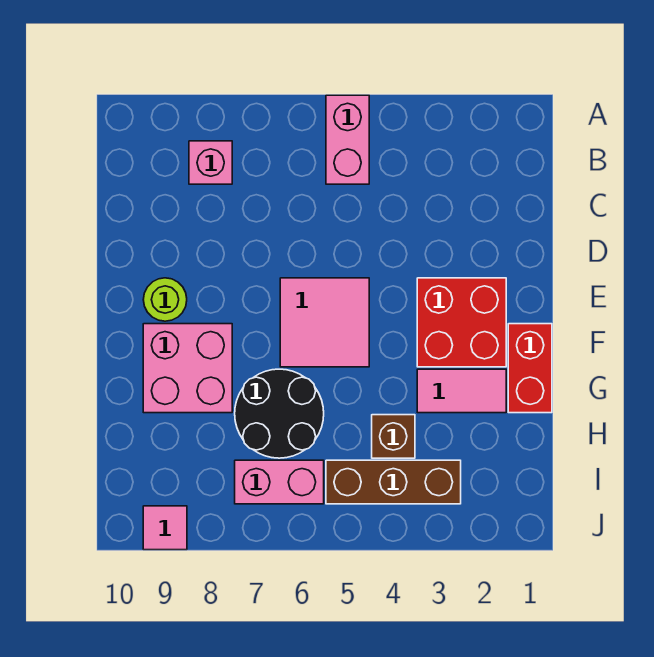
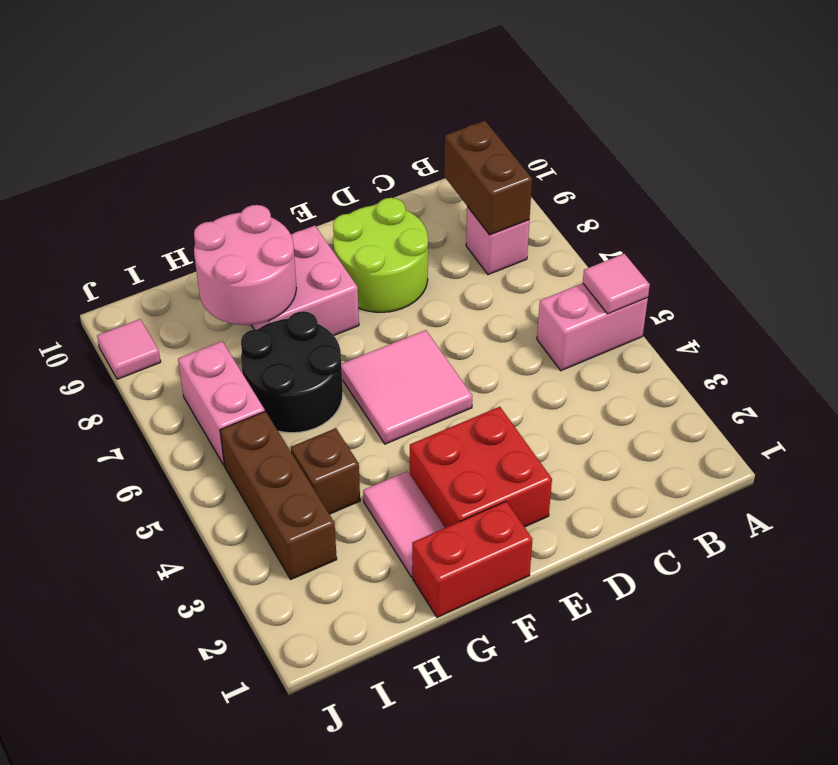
none -> pink 1x1 tile [583,254,650,314]
none -> brown 1x2 brick [444,121,532,235]
lime 1x1 round brick [143,278,187,321] -> lime 2x2 round brick [333,198,428,312]
none -> pink 2x2 round brick [194,205,296,325]

